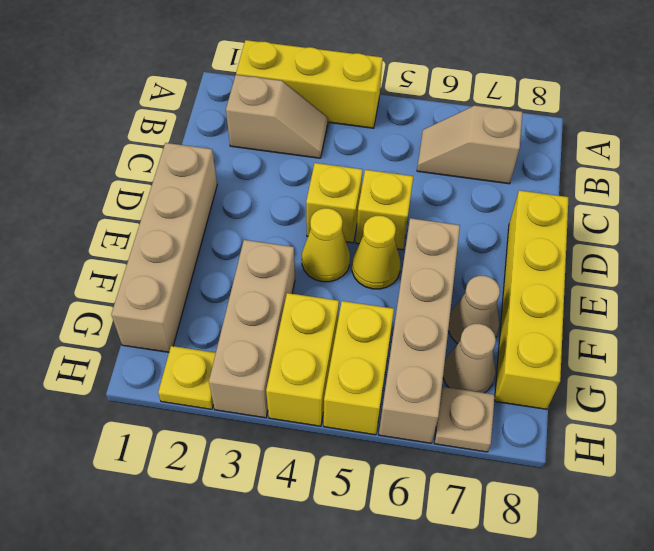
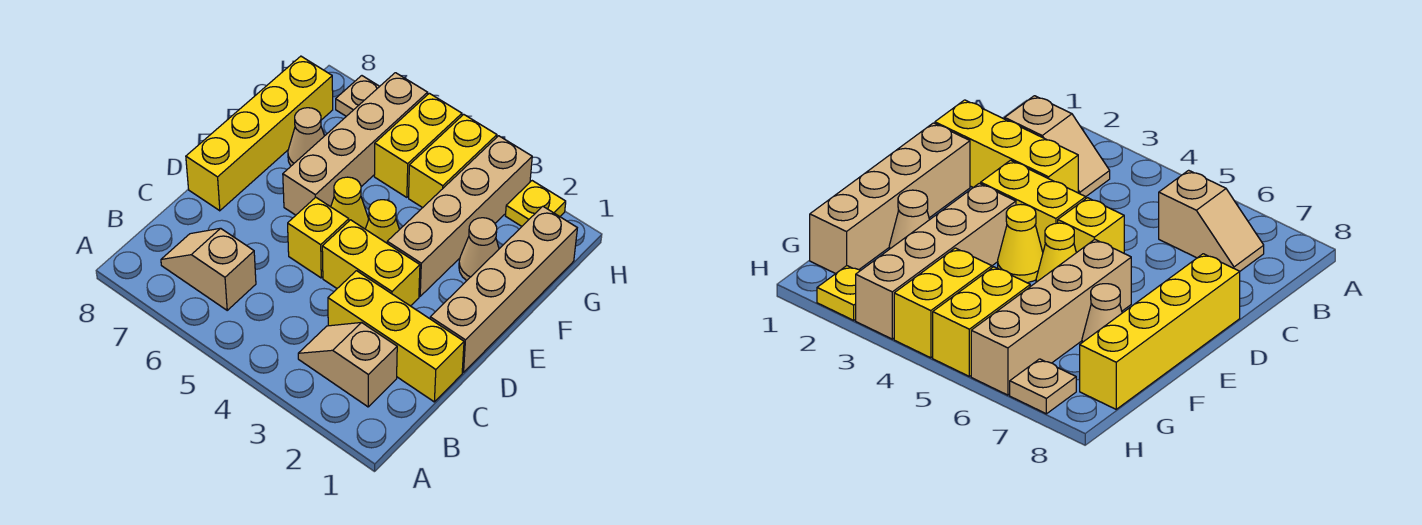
yellow 1x3 brick [236,40,383,128] -> yellow 1x3 brick moved to [328,271,464,402]
tan 1x2 slope [417,106,523,184] -> tan 1x2 slope turned to [161,228,256,310]
yellow 1x1 brick [306,163,362,243] -> yellow 1x2 brick [322,220,420,306]
tan 1x3 brick [209,240,295,418] -> tan 1x4 brick [387,136,532,296]
tan 1x1 cone [443,324,496,393] -> tan 1x1 cone moved to [459,218,499,280]

